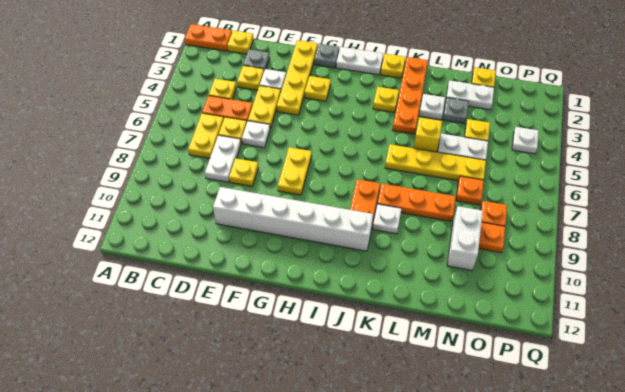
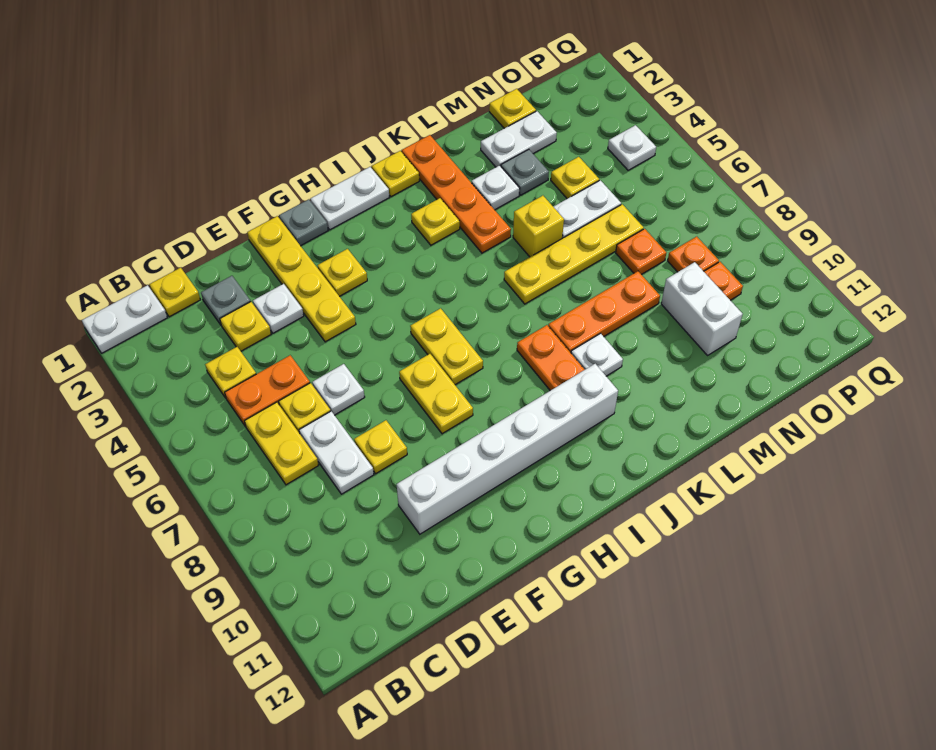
orange 1x2 plate [185,24,232,51] -> white 1x2 plate [82,285,167,353]
yellow 1x2 plate [248,86,281,129] -> yellow 1x2 plate moved to [410,308,483,385]

